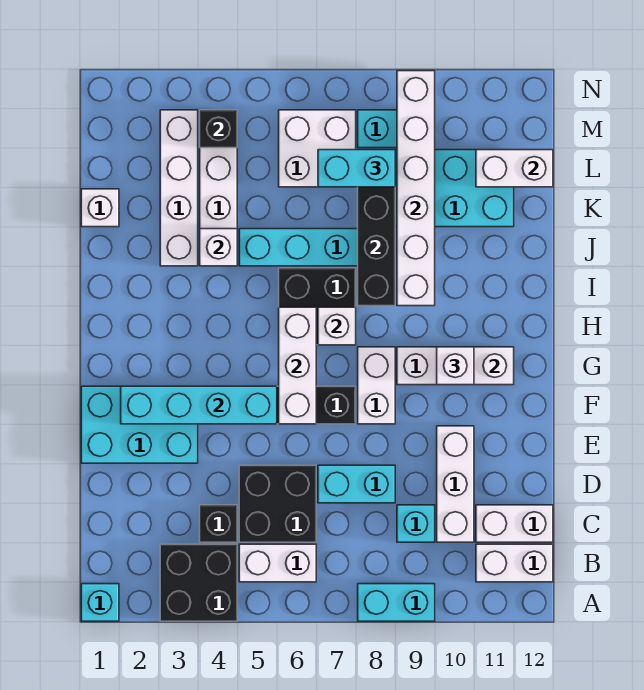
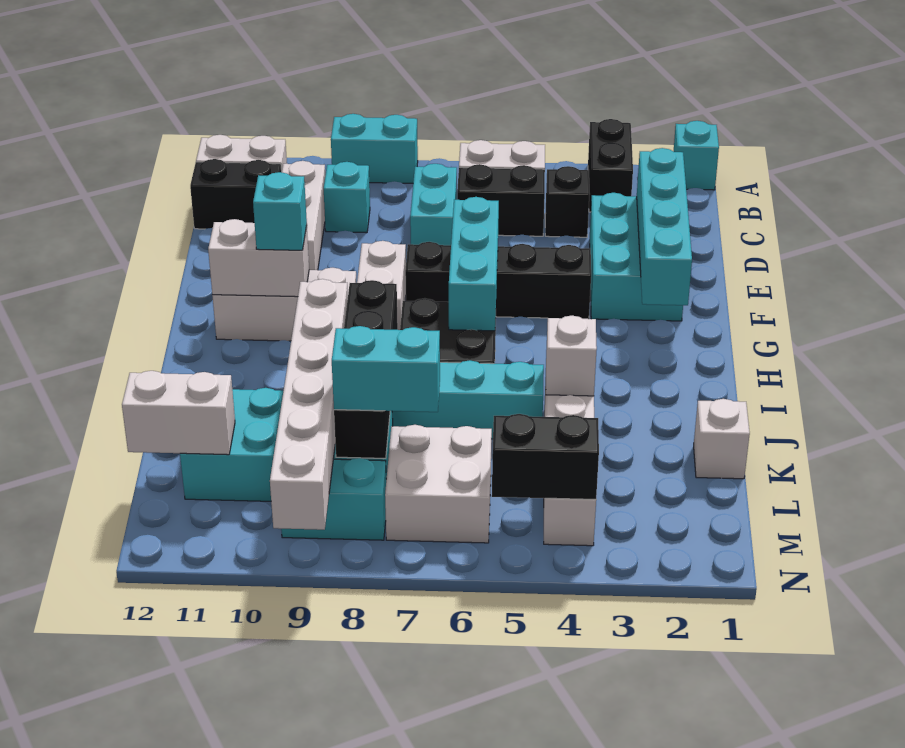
black 2x2 brick [160,544,237,621] -> black 1x2 brick [588,119,633,212]
black 2x2 brick [239,465,316,542] -> black 1x2 brick [457,164,545,236]
white 1x2 brick [476,505,553,542] -> black 1x2 brick [190,159,282,229]
cyan 1x2 brick [318,465,395,503] -> cyan 1x2 brick turned to [410,164,457,245]
cyan 2x3 brick [81,386,198,463] -> cyan 2x3 brick turned to [590,193,683,321]
cyan 1x4 brick [121,386,277,424] -> cyan 1x4 brick turned to [637,148,692,305]
white 1x3 brick [279,307,316,424] -> cyan 1x3 brick [449,197,499,331]
white 1x1 brick [437,347,474,385] -> cyan 1x1 brick [253,172,307,250]
white 1x1 brick [318,307,356,345] -> none
white 1x4 brick [160,110,198,266] -> none
black 1x1 brick [200,110,237,148] -> black 1x2 brick [492,414,599,499]

